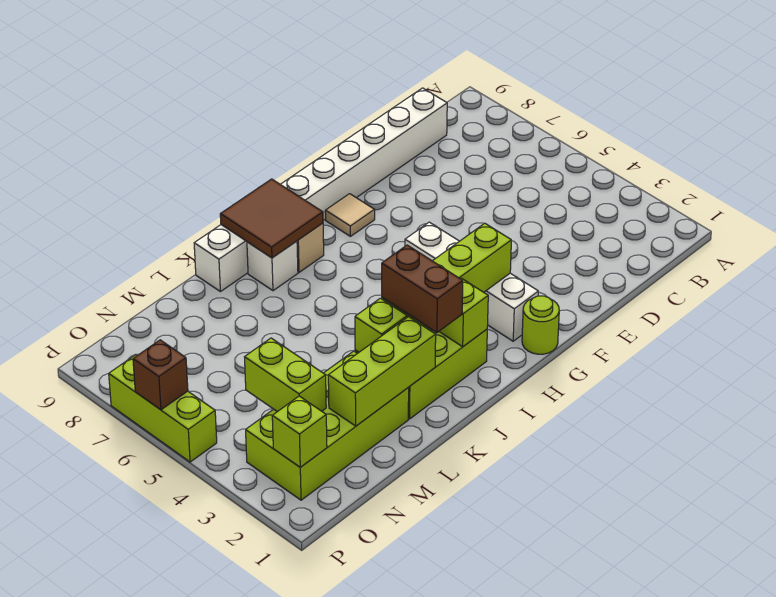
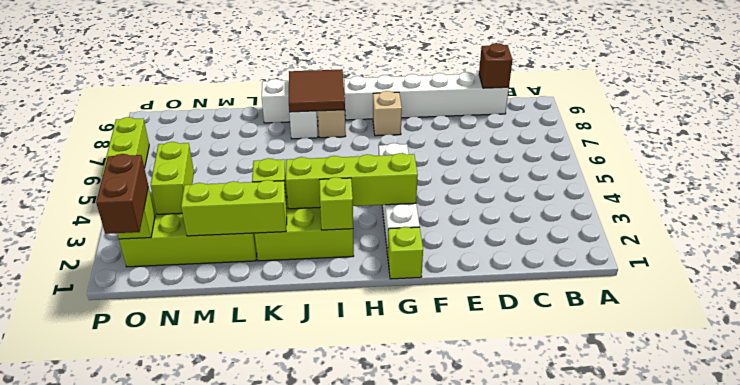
lime 1x1 round brick [522,296,559,354] -> lime 1x1 brick [388,227,423,279]
tan 1x1 tile [325,194,375,236] -> tan 1x1 brick [373,91,402,136]
brown 1x2 brick [382,245,463,333] -> brown 1x2 brick moved to [96,154,148,234]
brown 1x1 brick [133,340,188,410] -> brown 1x1 brick moved to [479,43,512,88]

